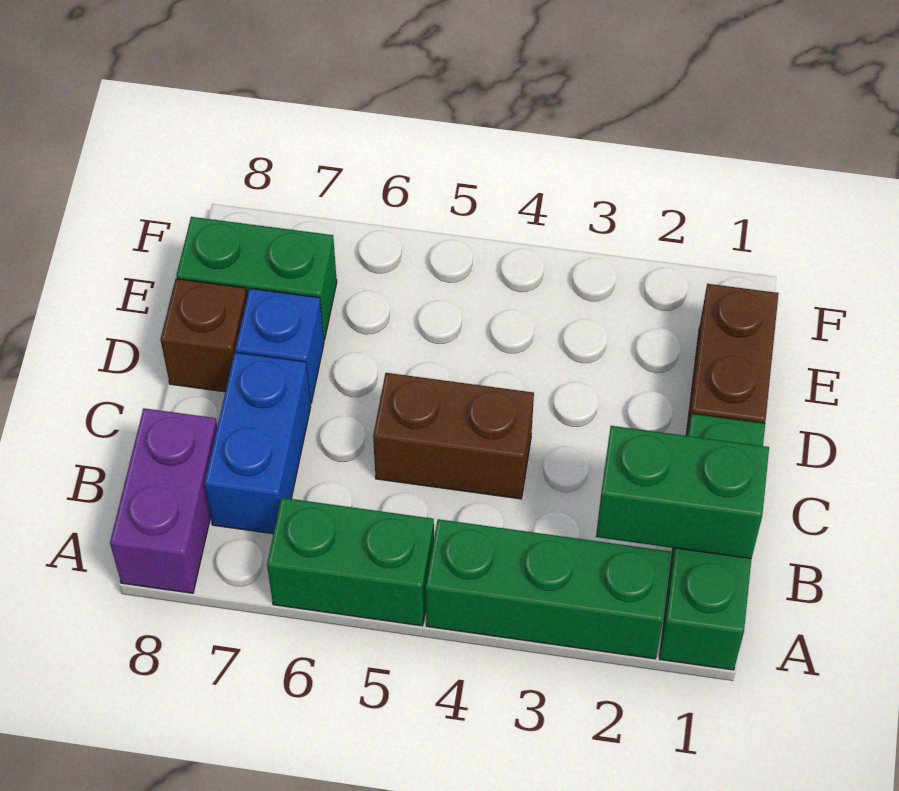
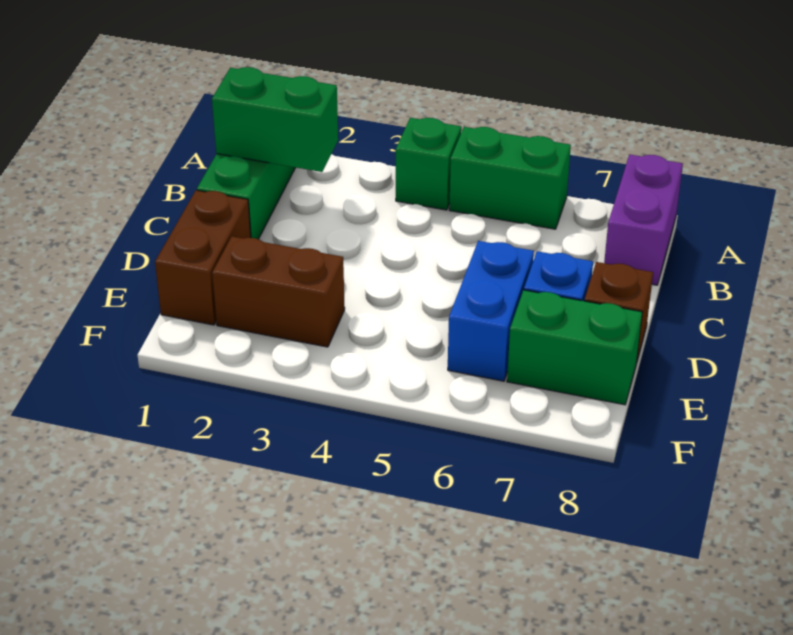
green 1x3 brick [426,519,671,659] -> green 1x1 brick [396,118,461,210]
blue 1x2 brick [204,352,311,534] -> blue 1x2 brick moved to [448,241,534,381]
brown 1x2 brick [373,373,534,499] -> brown 1x2 brick moved to [212,236,345,347]

